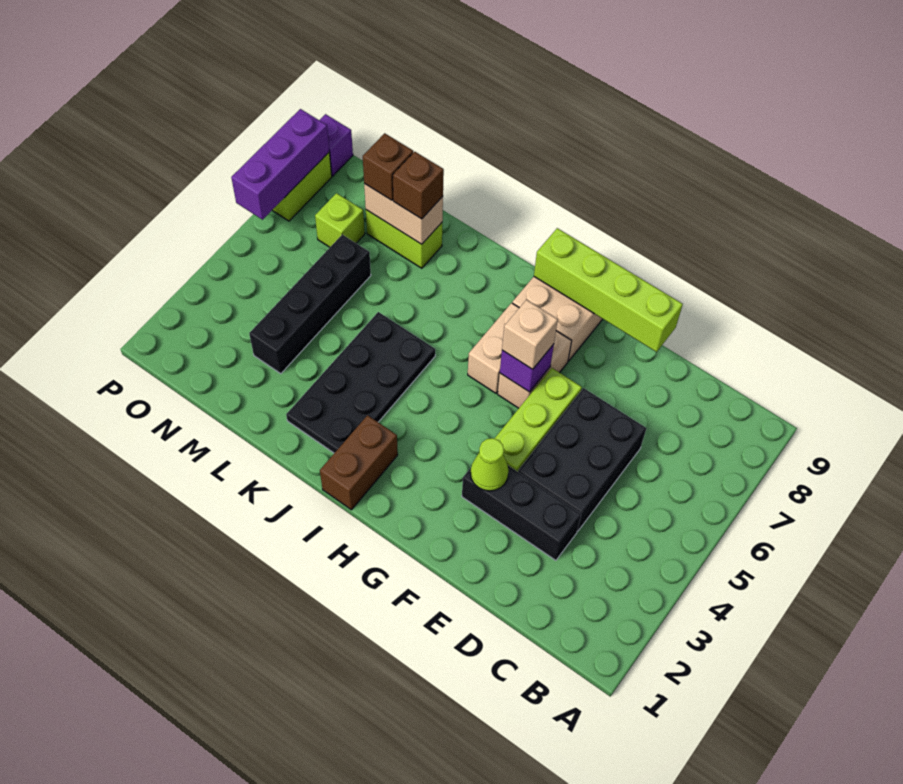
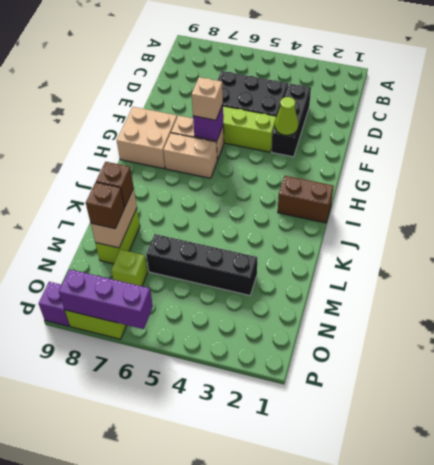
lime 1x4 brick [534,228,683,352] -> none
black 2x4 plate [286,312,435,453] -> none

